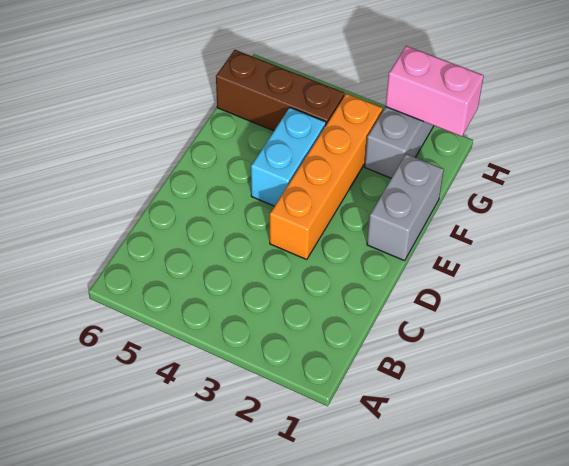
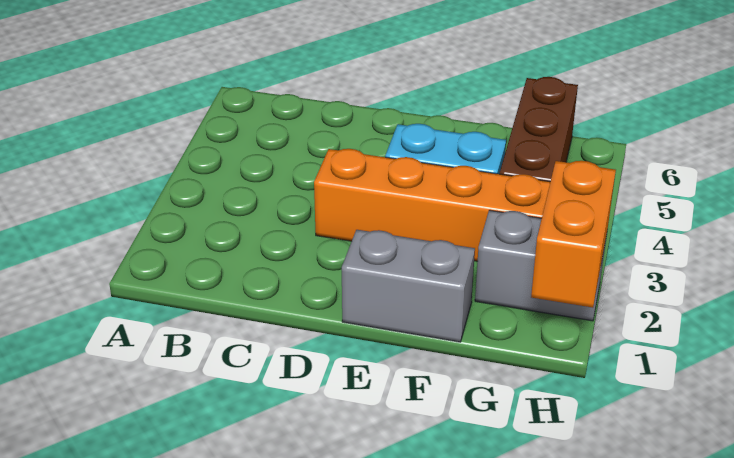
pink 1x2 brick [386,46,484,136] -> orange 1x2 brick [531,161,616,308]

